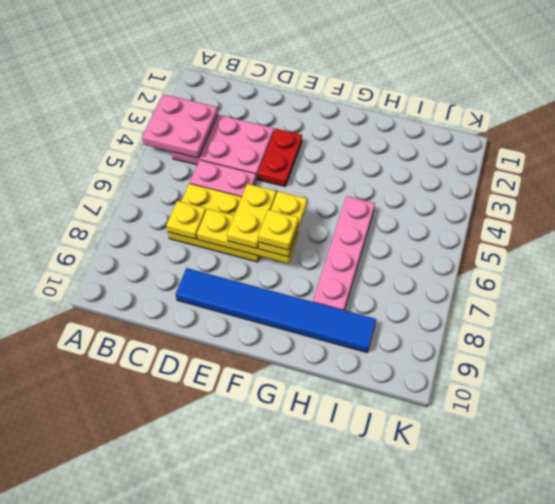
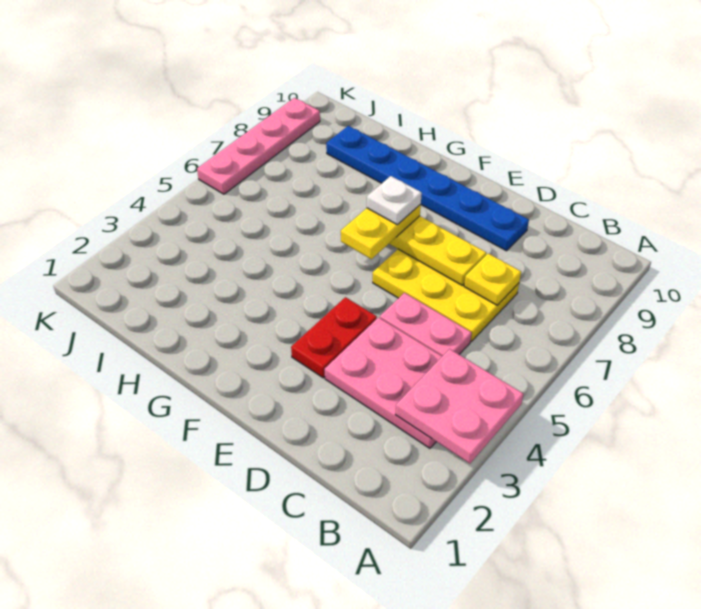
blue 1x6 tile [175,268,376,353] -> blue 1x6 plate [326,126,529,251]
yellow 1x2 plate [227,184,276,249] -> none
yellow 1x1 plate [258,210,298,250] -> white 1x1 plate [367,176,422,225]
pink 1x4 plate [313,196,375,310] -> pink 1x4 plate moved to [197,98,320,194]

